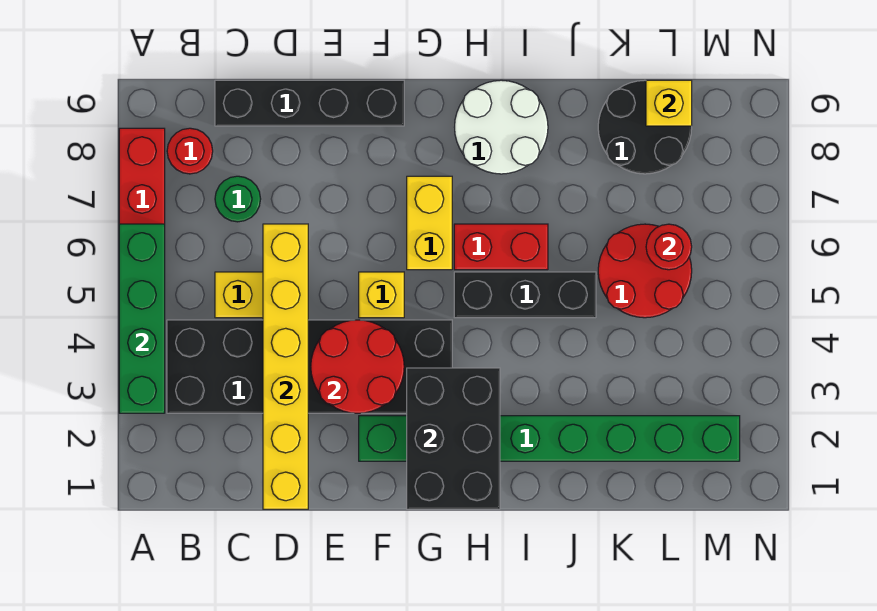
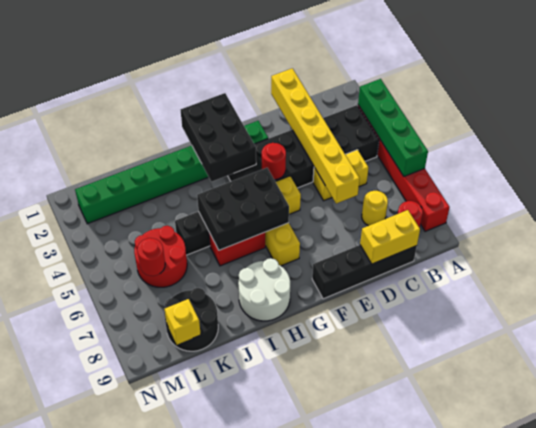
green 1x1 round brick [215,176,261,222] -> yellow 1x1 round brick [362,191,388,226]
none -> yellow 1x2 brick [360,210,420,264]
red 2x2 round brick [311,320,404,413] -> red 1x1 round brick [262,143,286,180]
none -> black 2x3 brick [197,168,289,250]

